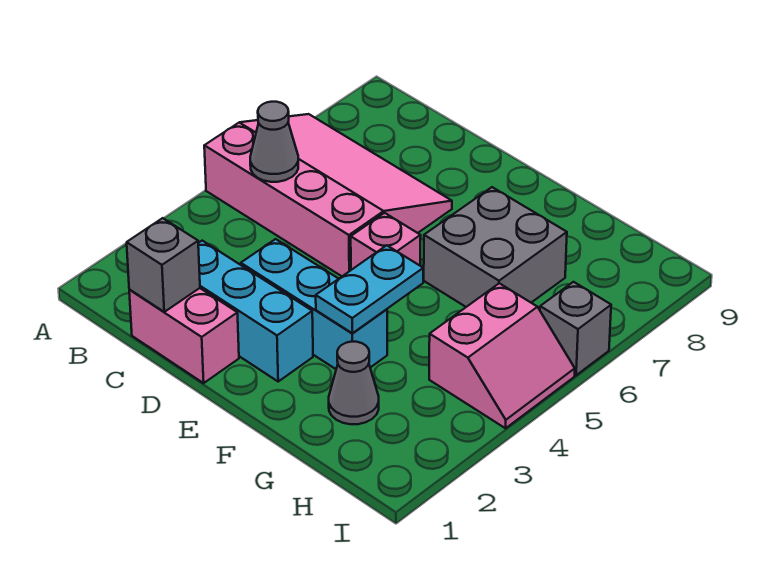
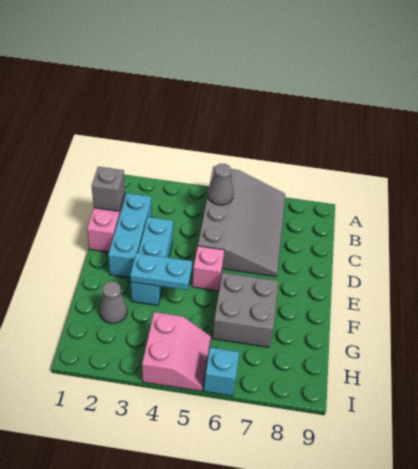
pink 3x4 slope [204,114,452,276] -> grey 3x4 slope [198,166,285,277]
pink 2x2 slope [429,283,575,428] -> pink 2x2 slope turned to [142,312,211,391]
grey 1x1 brick [540,282,611,375] -> cyan 1x1 brick [204,347,239,396]

